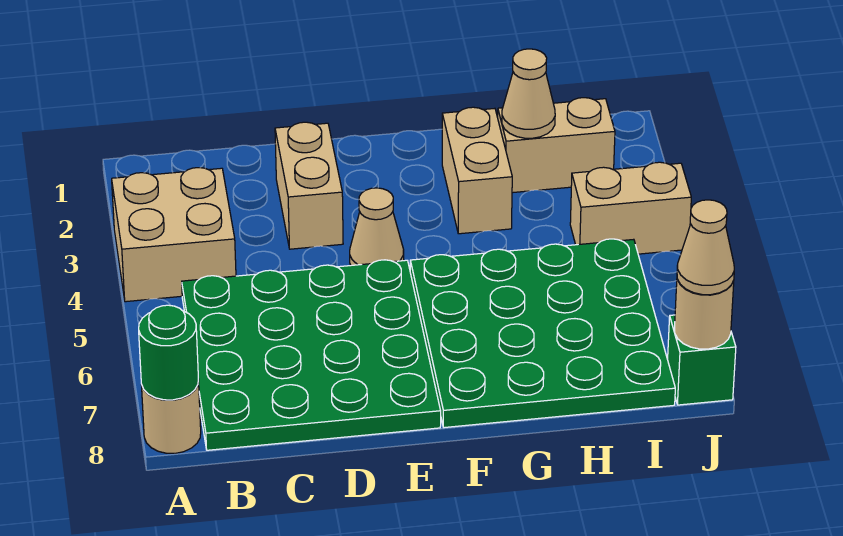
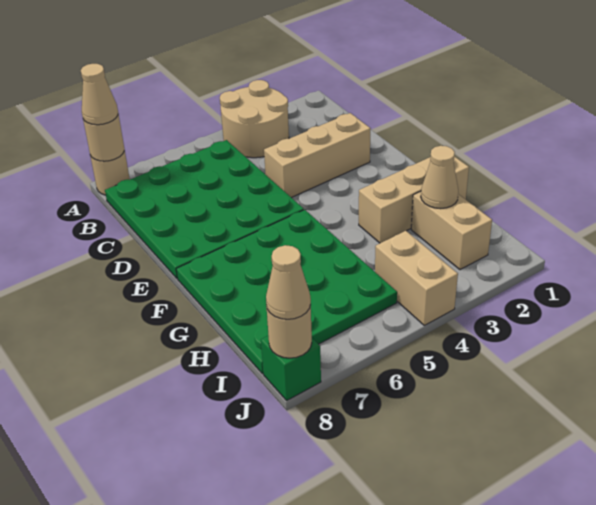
tan 2x2 brick [112,168,236,302] -> tan 2x2 round brick [220,80,289,158]
green 1x1 round brick [139,305,198,400] -> tan 1x1 round brick [83,114,124,161]
tan 1x2 brick [275,122,343,249] -> tan 1x3 brick [264,113,371,198]
tan 1x1 cone [350,188,404,265] -> tan 1x1 cone moved to [81,64,118,125]
tan 1x2 brick [442,107,512,234] -> tan 1x3 brick [359,156,469,243]

